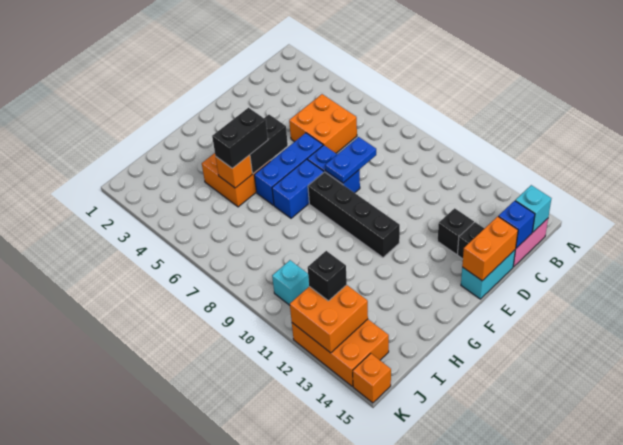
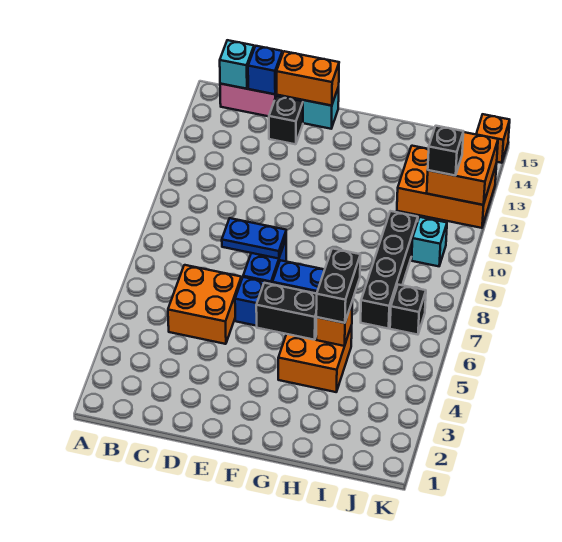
black 1x1 brick [438,208,474,254] -> black 1x1 brick moved to [390,285,426,335]
black 1x4 brick [308,172,400,257] -> black 1x4 brick moved to [361,211,418,328]
black 1x2 brick [212,108,268,168] -> black 1x2 brick turned to [316,248,360,323]
orange 2x3 brick [292,319,389,386] -> orange 2x3 brick turned to [397,146,497,228]

